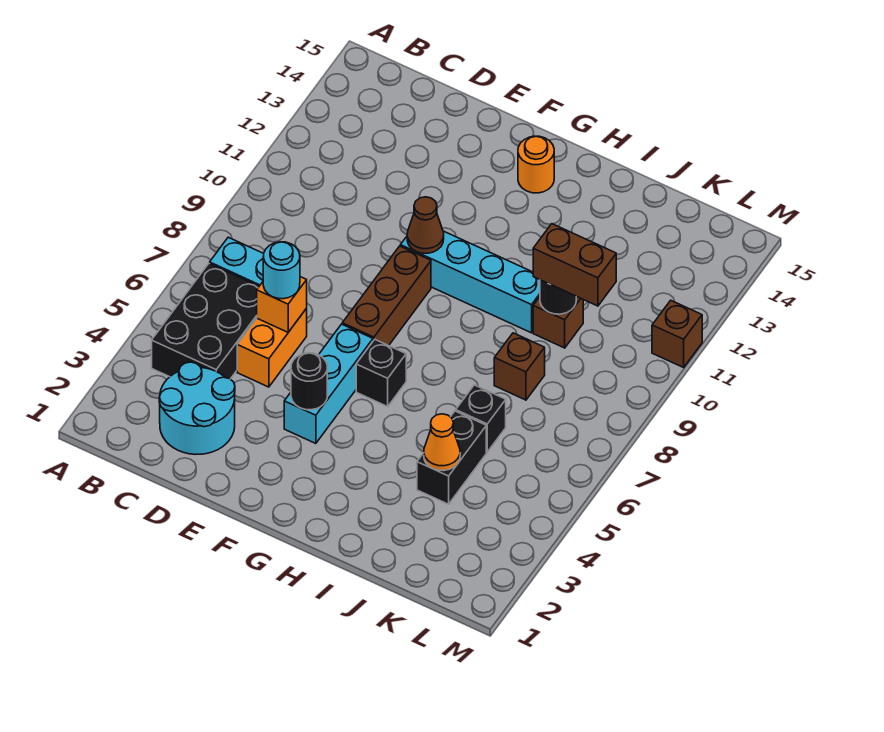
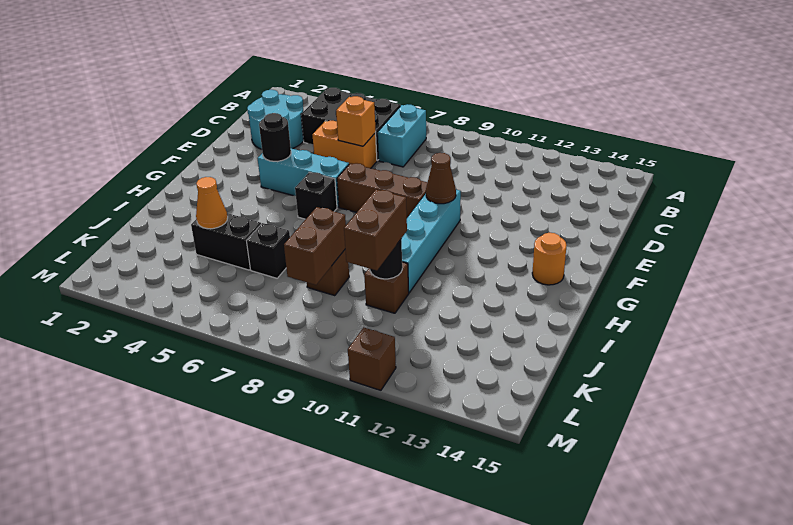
cyan 1x1 round brick [263,242,300,299] -> none
none -> brown 1x2 brick [284,207,346,285]

